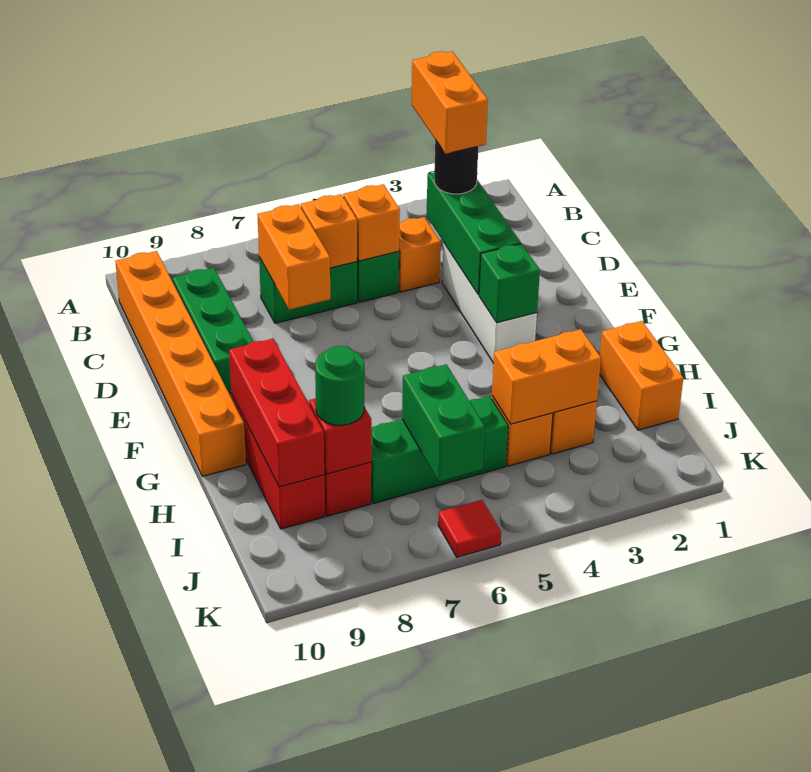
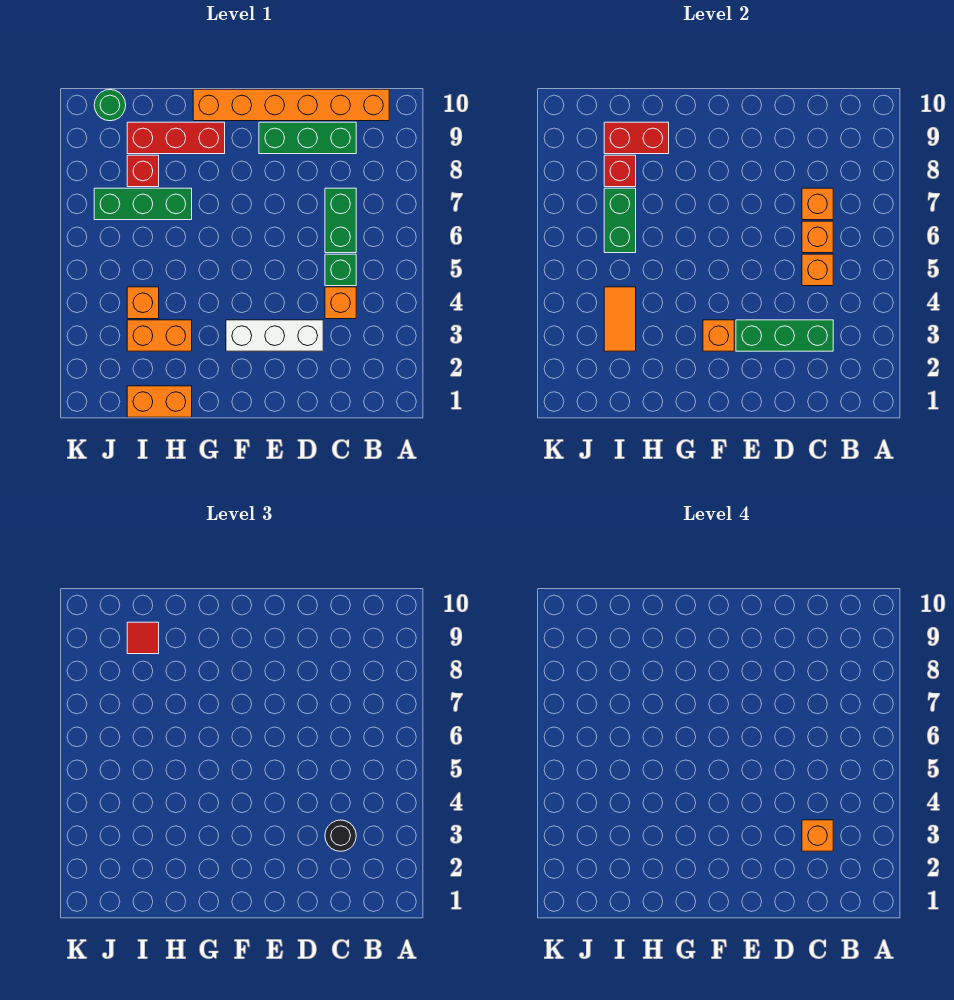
orange 1x2 brick [411,51,488,154] -> orange 1x1 brick [802,820,833,851]
orange 1x2 brick [257,204,330,310] -> orange 1x1 brick [802,188,833,220]
green 1x1 brick [479,244,540,323] -> orange 1x1 brick [703,320,734,351]
red 1x3 brick [229,339,324,487] -> red 1x2 brick [604,122,669,154]
orange 1x2 brick [492,329,601,424] -> orange 1x2 tile [604,287,636,351]
green 1x3 brick [371,396,508,503] -> green 1x3 brick turned to [94,188,192,220]
green 1x2 brick [402,364,485,481] -> green 1x2 brick turned to [604,188,636,253]
green 1x1 round brick [315,346,364,426] -> green 1x1 round brick moved to [94,90,126,121]
red 1x1 tile [438,500,501,557] -> red 1x1 tile moved to [127,622,159,654]

